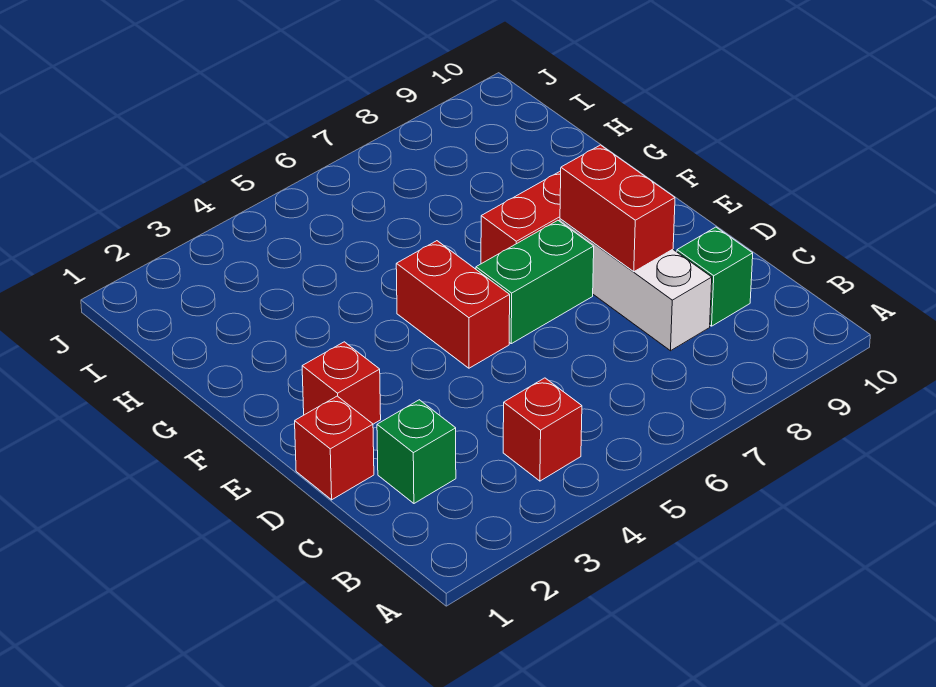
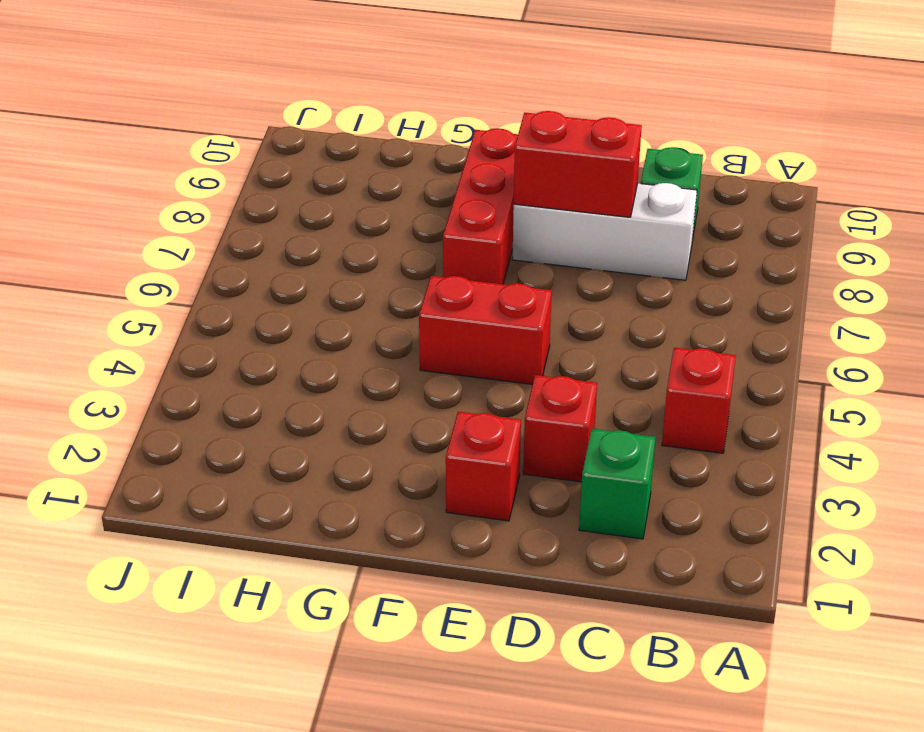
red 1x1 brick [295,396,374,500] -> red 1x1 brick moved to [523,375,597,482]
green 1x2 brick [476,220,594,344] -> none

